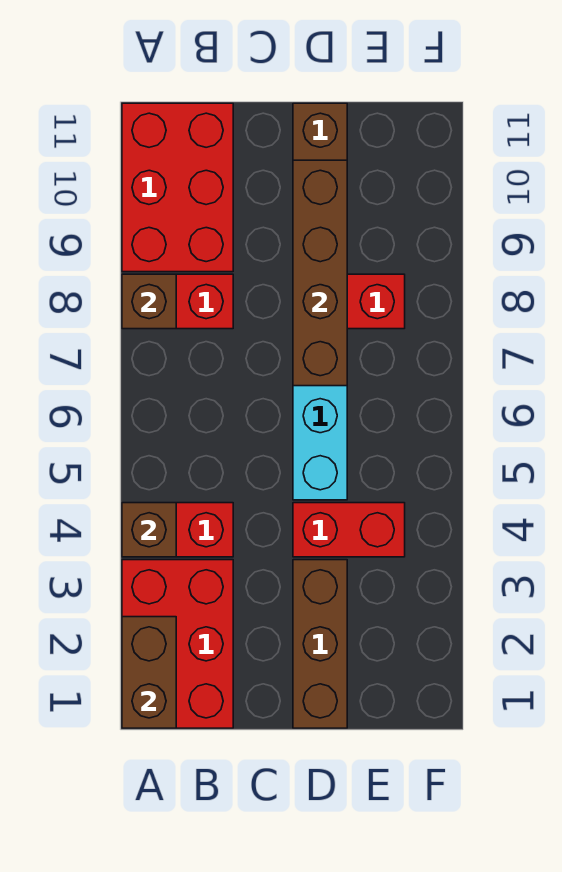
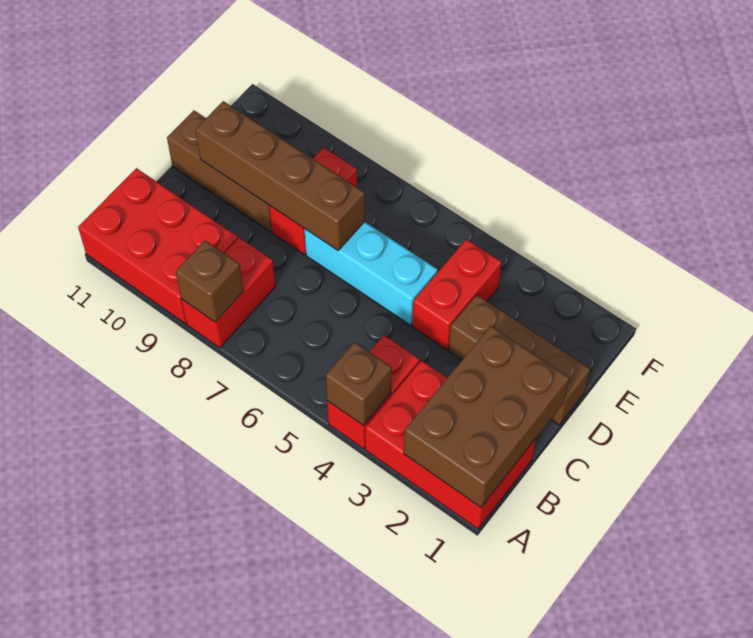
brown 1x2 brick [122,617,176,728] -> brown 2x3 brick [404,326,569,507]

